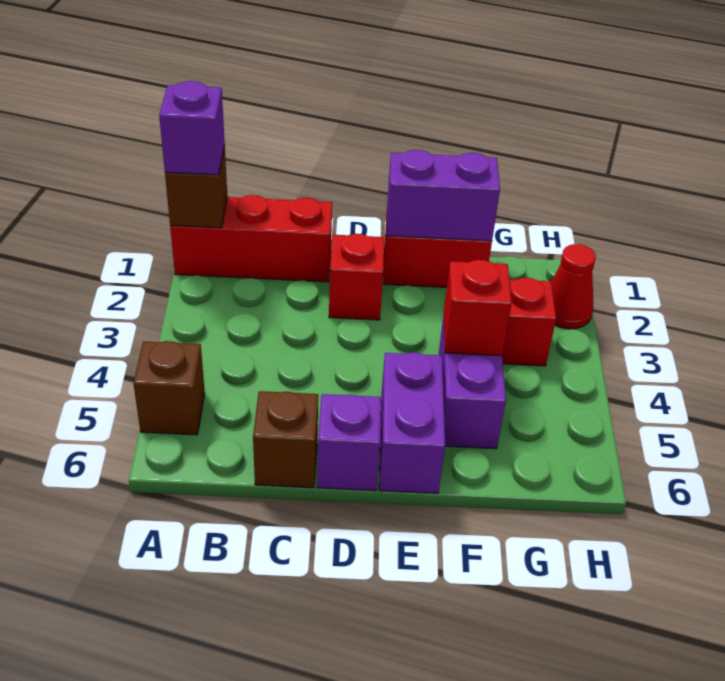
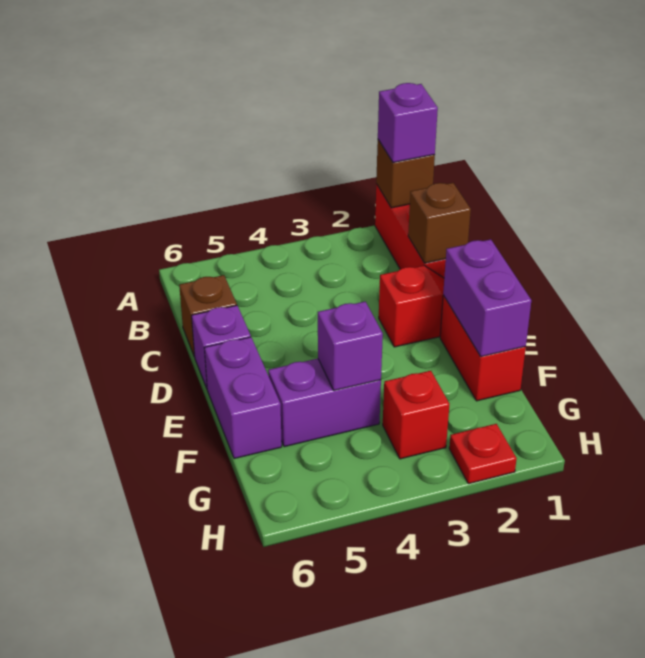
brown 1x1 brick [133,341,205,435] -> brown 1x1 brick moved to [408,183,471,263]
purple 1x2 brick [379,353,445,493] -> purple 1x2 brick turned to [204,337,282,459]
red 1x1 brick [444,260,512,356] -> purple 1x1 brick [318,302,383,390]
red 1x1 cone [551,244,596,329] -> red 1x1 plate [449,424,517,484]

